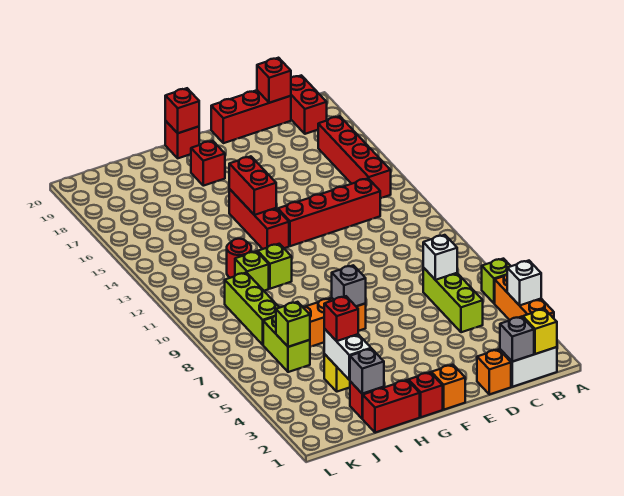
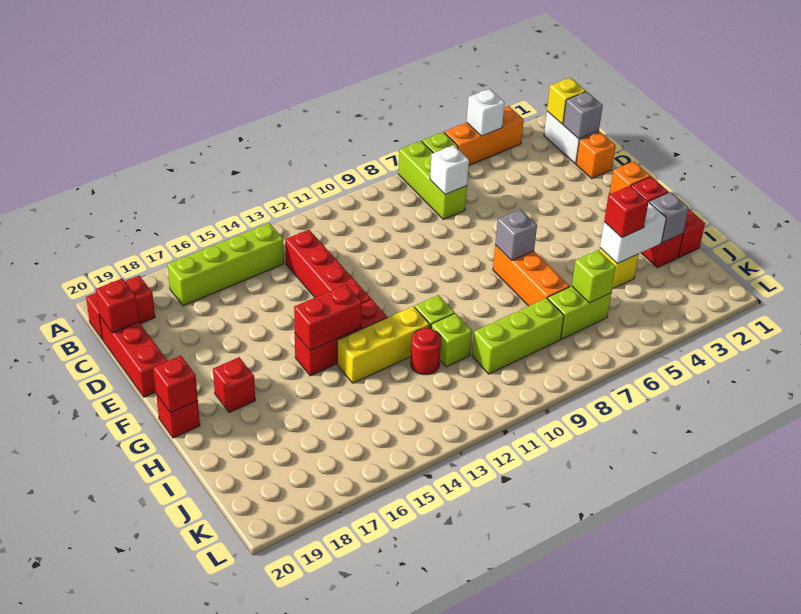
red 1x4 brick [318,116,391,198] -> lime 1x4 brick [167,223,284,306]
lime 1x3 brick [423,268,483,332] -> lime 1x3 brick turned to [398,141,467,220]
none -> yellow 1x3 brick [337,306,430,383]

